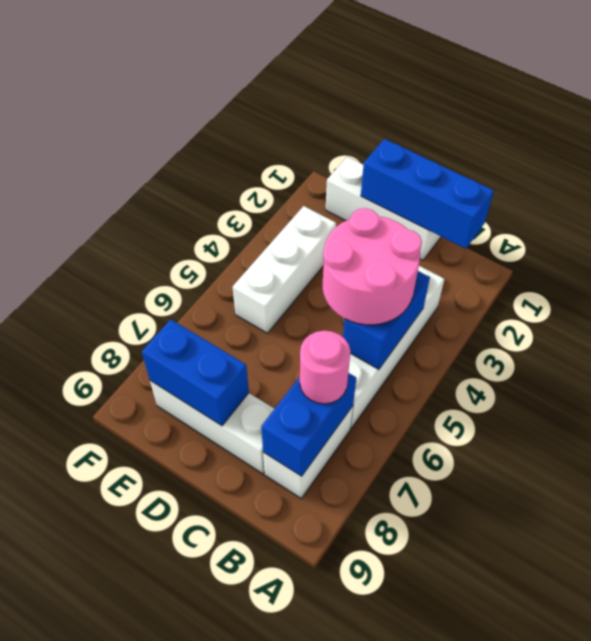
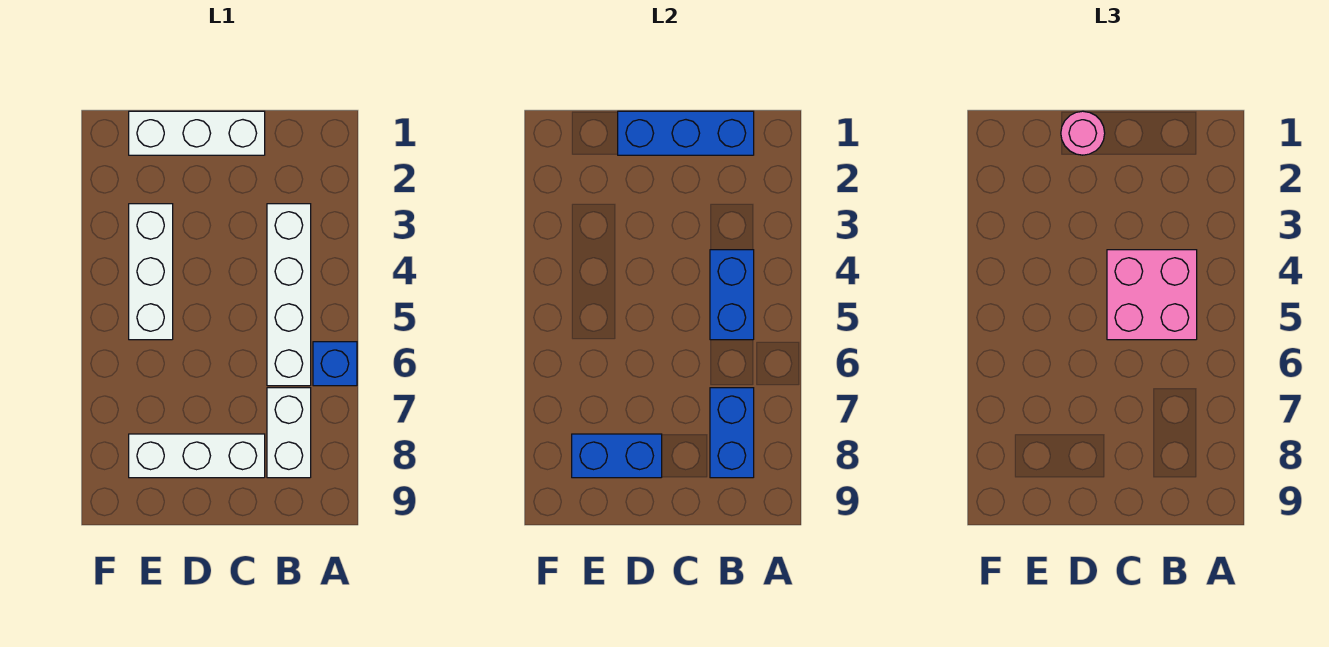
none -> blue 1x1 brick [313,342,357,386]
pink 2x2 round brick [322,208,422,325] -> pink 2x2 brick [1107,250,1197,340]
pink 1x1 round brick [300,331,351,404] -> pink 1x1 round brick moved to [1061,111,1105,155]

